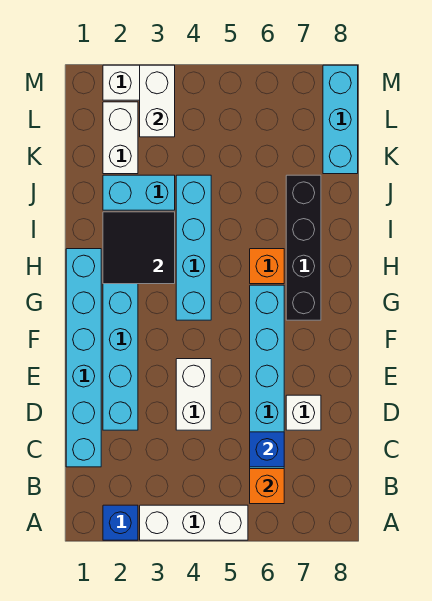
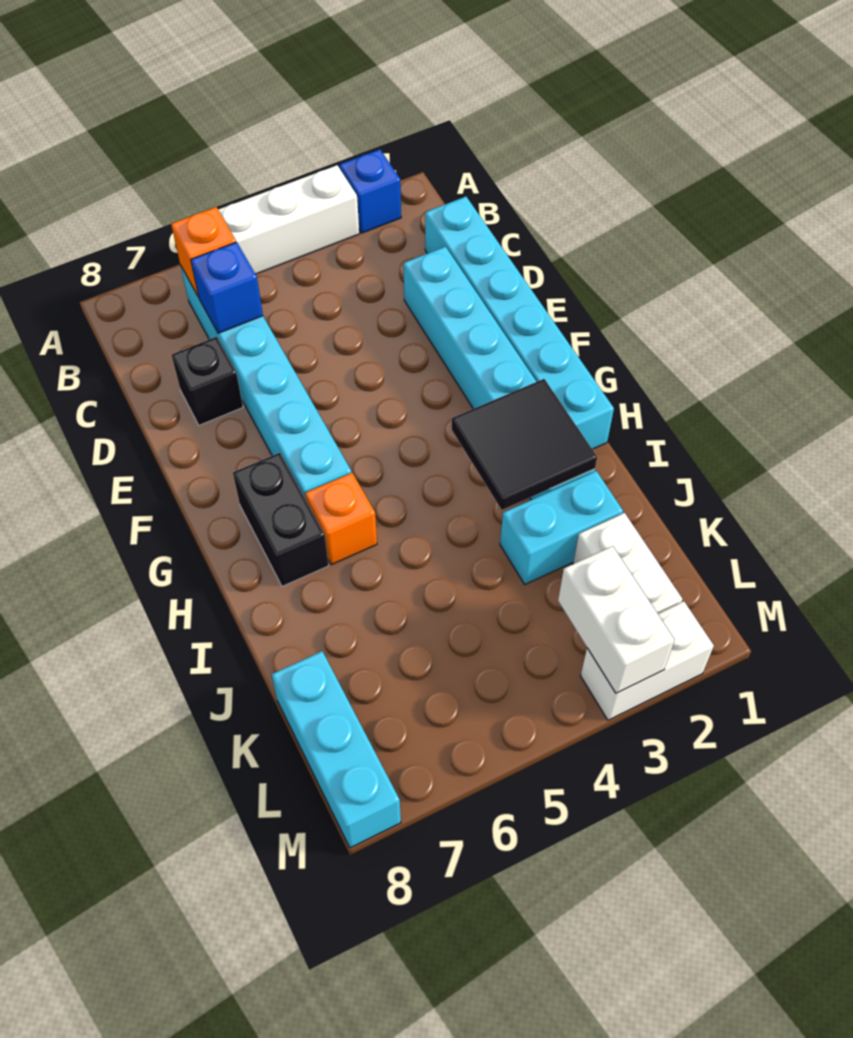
white 1x2 brick [176,359,211,430] -> none
white 1x1 brick [286,395,321,430] -> black 1x1 brick [172,337,243,425]
cyan 1x4 brick [176,175,211,320] -> none
black 1x4 brick [286,175,321,320] -> black 1x2 brick [233,453,329,586]

